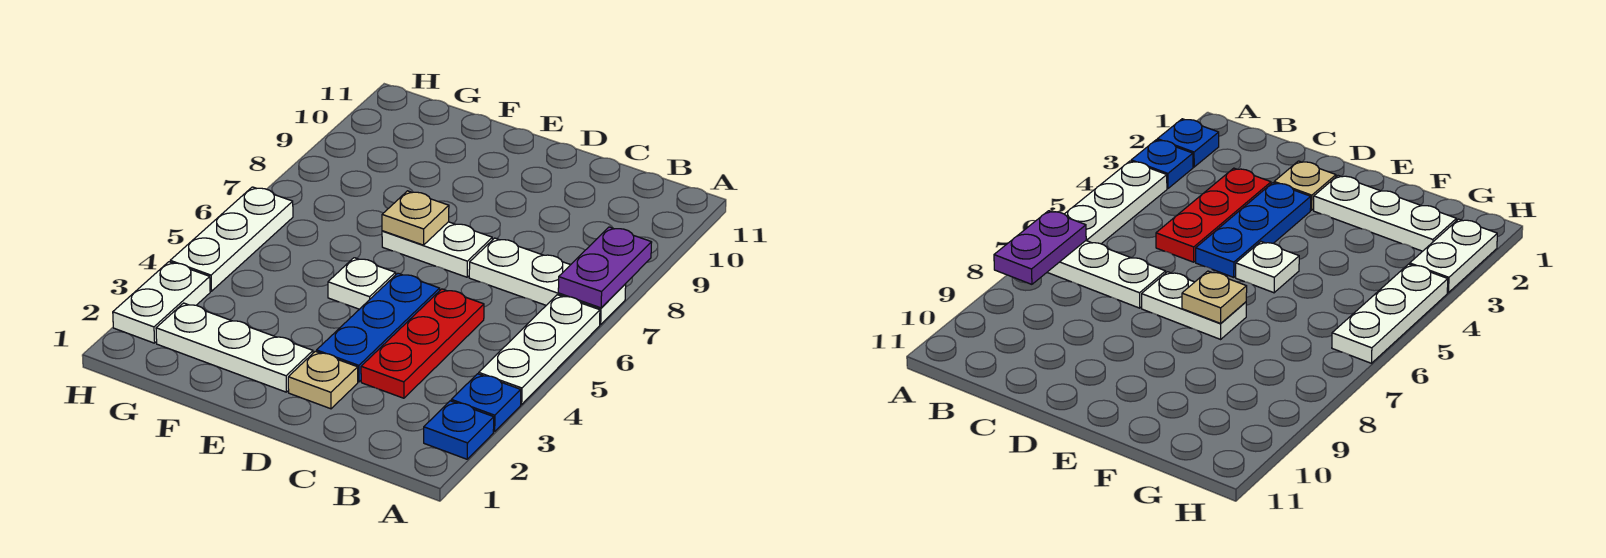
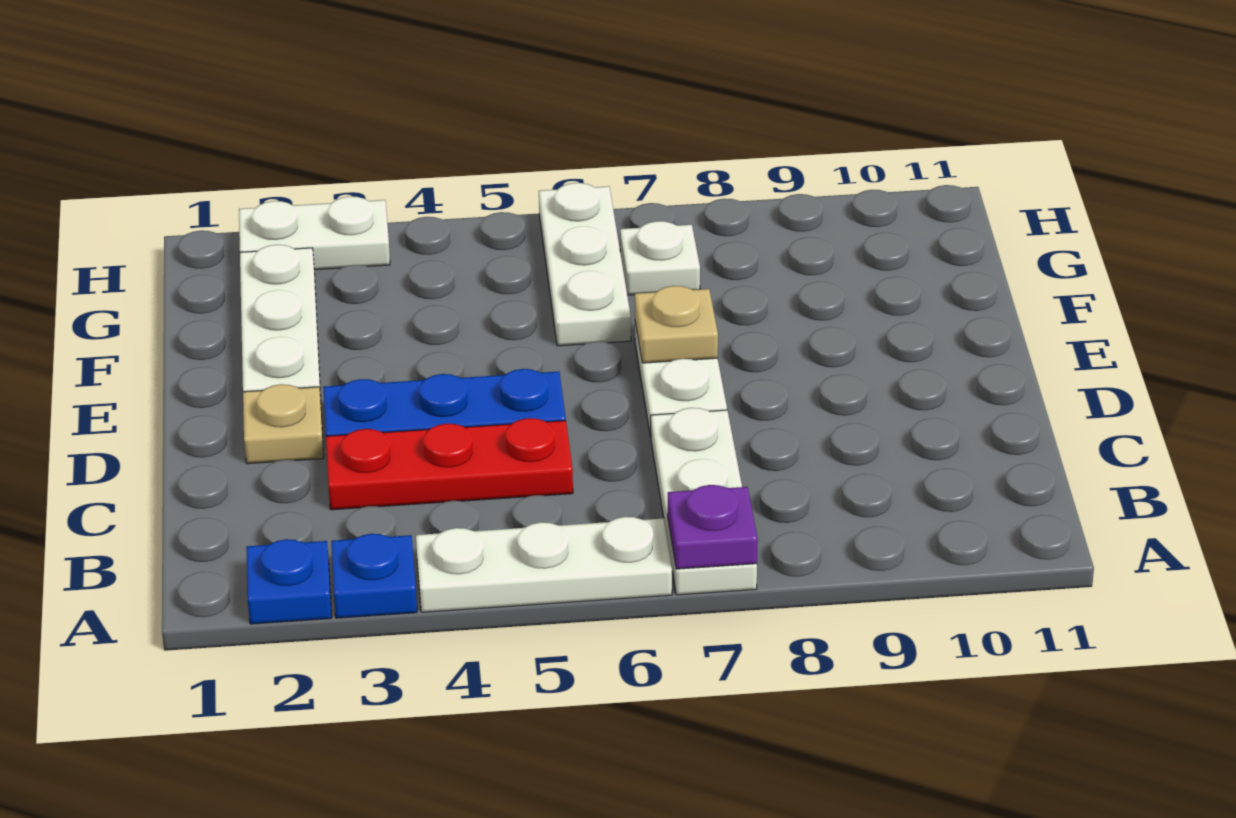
purple 1x2 plate [558,227,652,308] -> purple 1x1 plate [668,485,758,569]
white 1x1 plate [328,258,396,309] -> white 1x1 plate moved to [620,221,700,295]
white 1x3 plate [170,187,293,291] -> white 1x3 plate turned to [539,183,631,346]

